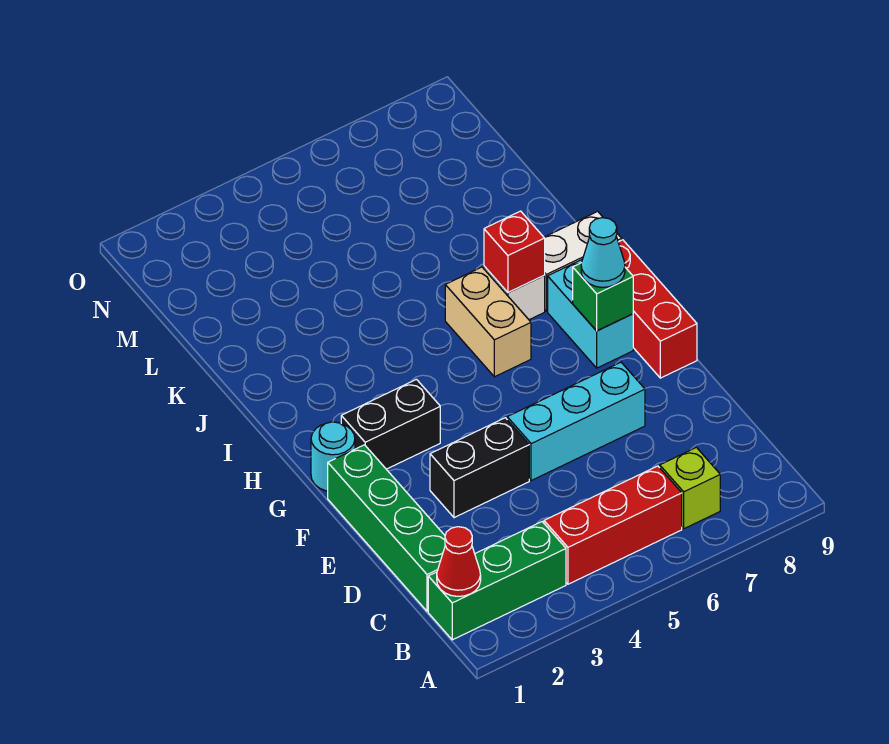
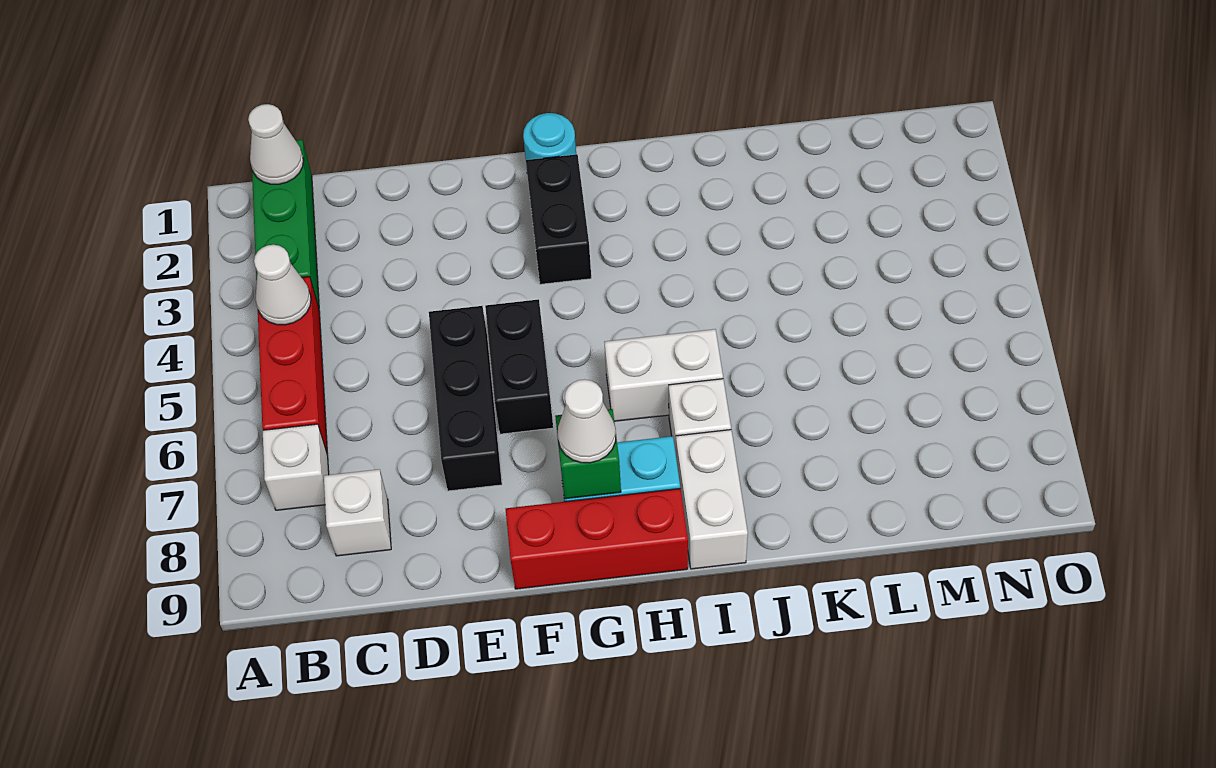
red 1x1 cone [437,527,481,596] -> white 1x1 cone [248,104,304,184]
none -> white 1x1 cone [254,245,311,325]
lime 1x1 brick [660,447,720,529] -> white 1x1 brick [263,424,329,510]
green 1x4 brick [328,445,445,611] -> none
none -> white 1x1 brick [324,469,391,556]
black 1x2 brick [430,418,529,518] -> black 1x2 brick moved to [485,299,553,434]
cyan 1x3 brick [507,362,645,481] -> black 1x3 brick [429,306,502,491]
cyan 1x1 cone [581,218,625,287] -> white 1x1 cone [557,379,616,463]
tan 1x2 brick [445,267,531,377] -> white 1x2 brick [604,329,723,421]
red 1x1 brick [484,211,545,293] -> none

